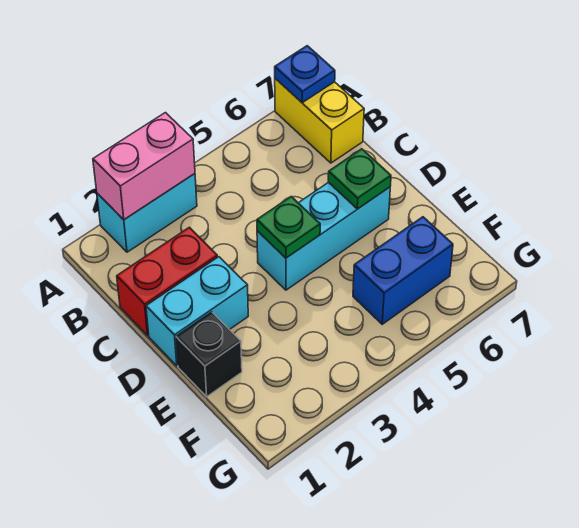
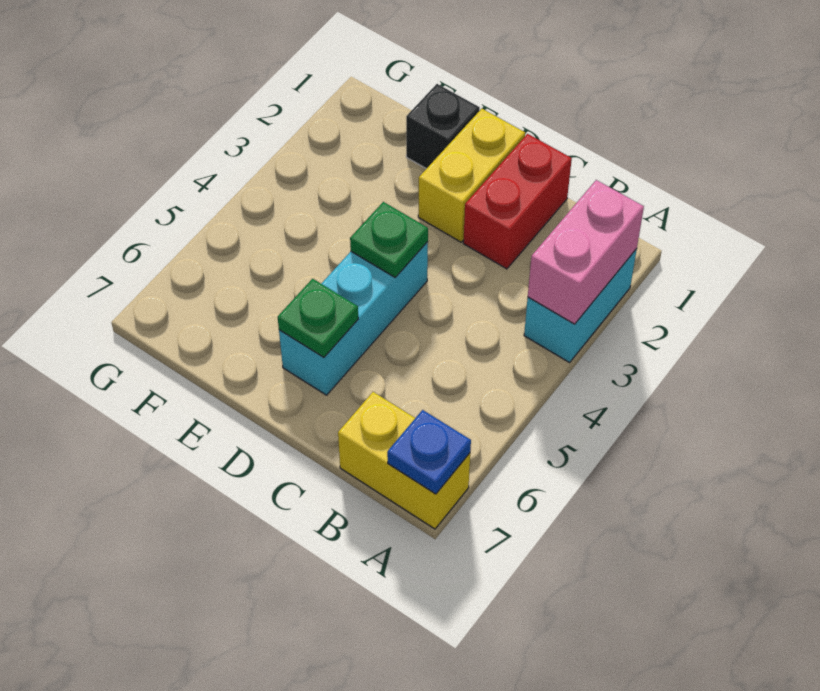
cyan 1x2 brick [146,257,248,366] -> yellow 1x2 brick [418,109,525,242]
blue 1x2 brick [353,217,453,324] -> none

